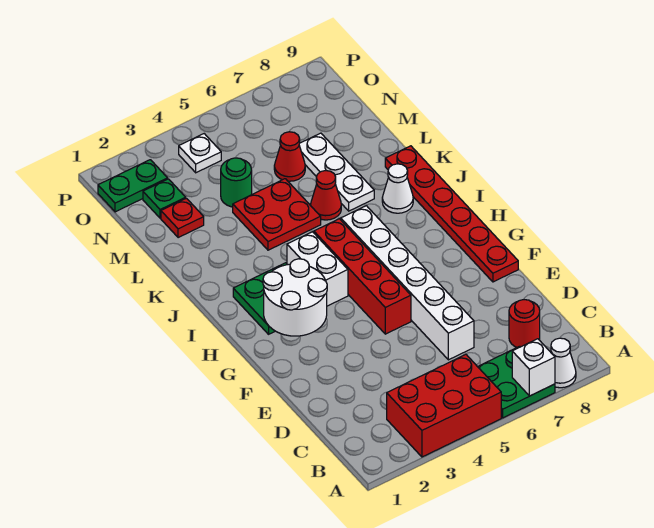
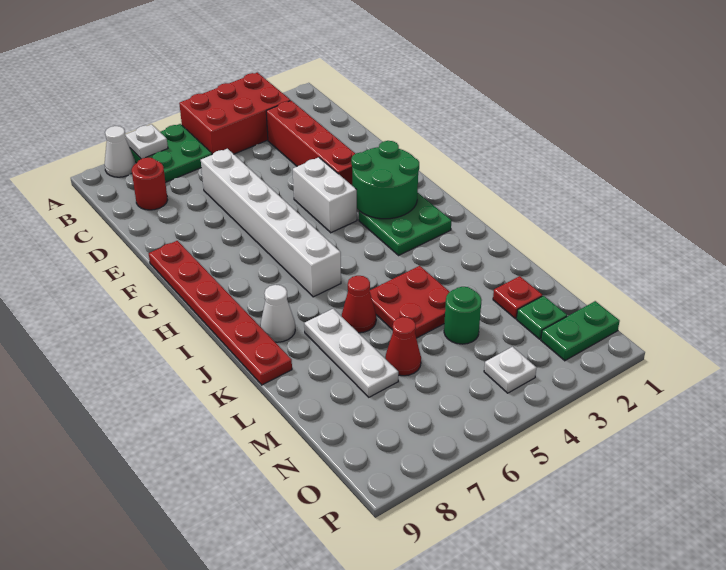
white 1x1 brick [512,339,555,396] -> white 1x1 plate [125,124,168,159]
red 1x4 brick [314,219,411,334] -> red 1x4 brick moved to [266,101,355,185]
white 2x2 round brick [263,259,327,336] -> green 2x2 round brick [351,141,419,219]
white 1x2 brick [287,232,348,306] -> white 1x2 brick moved to [293,157,357,233]

